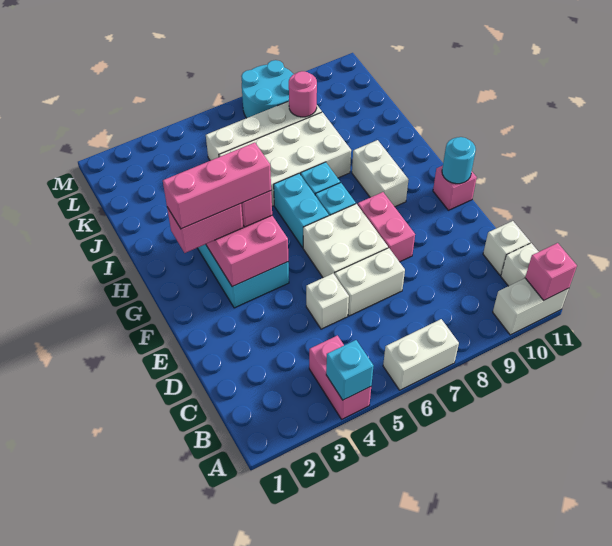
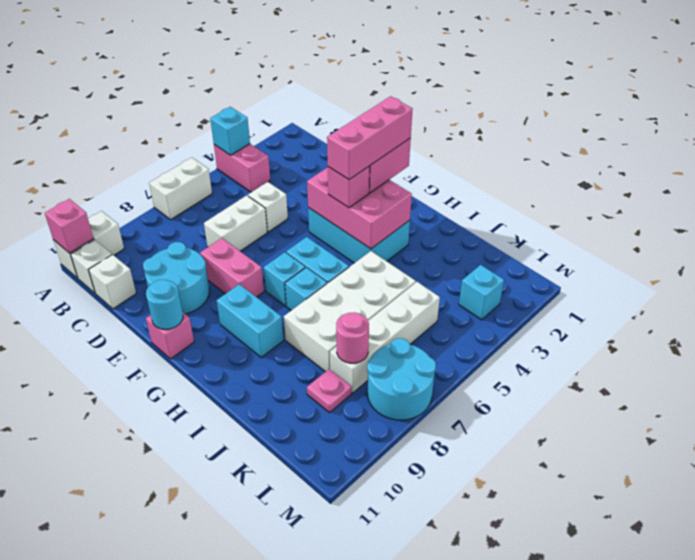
none -> cyan 2x2 round brick [143,242,209,314]
white 2x2 brick [303,204,388,278] -> none
white 1x2 brick [352,140,409,207] -> cyan 1x2 brick [217,284,283,357]
none -> pink 1x1 plate [307,369,352,412]
none -> cyan 1x1 brick [459,265,504,320]

